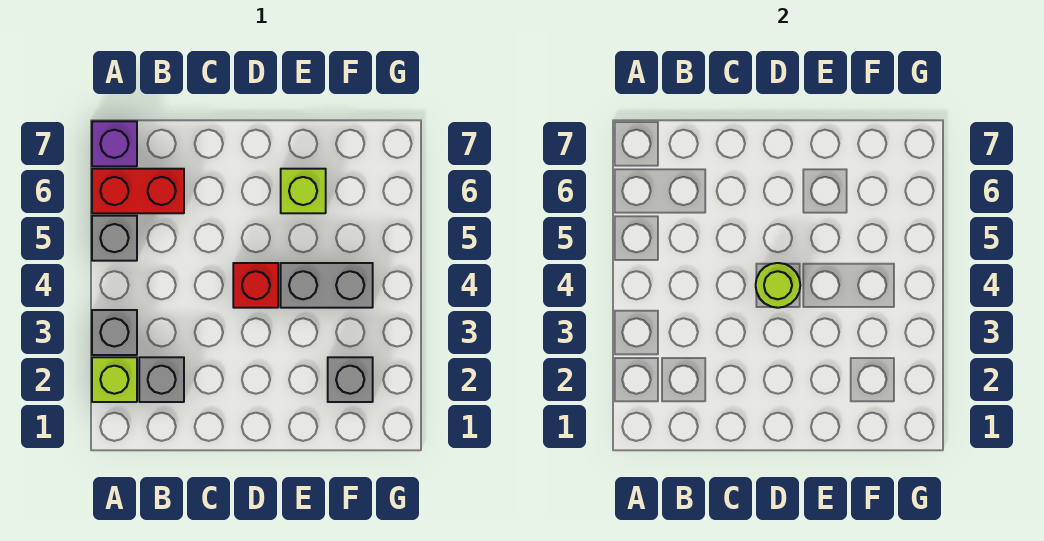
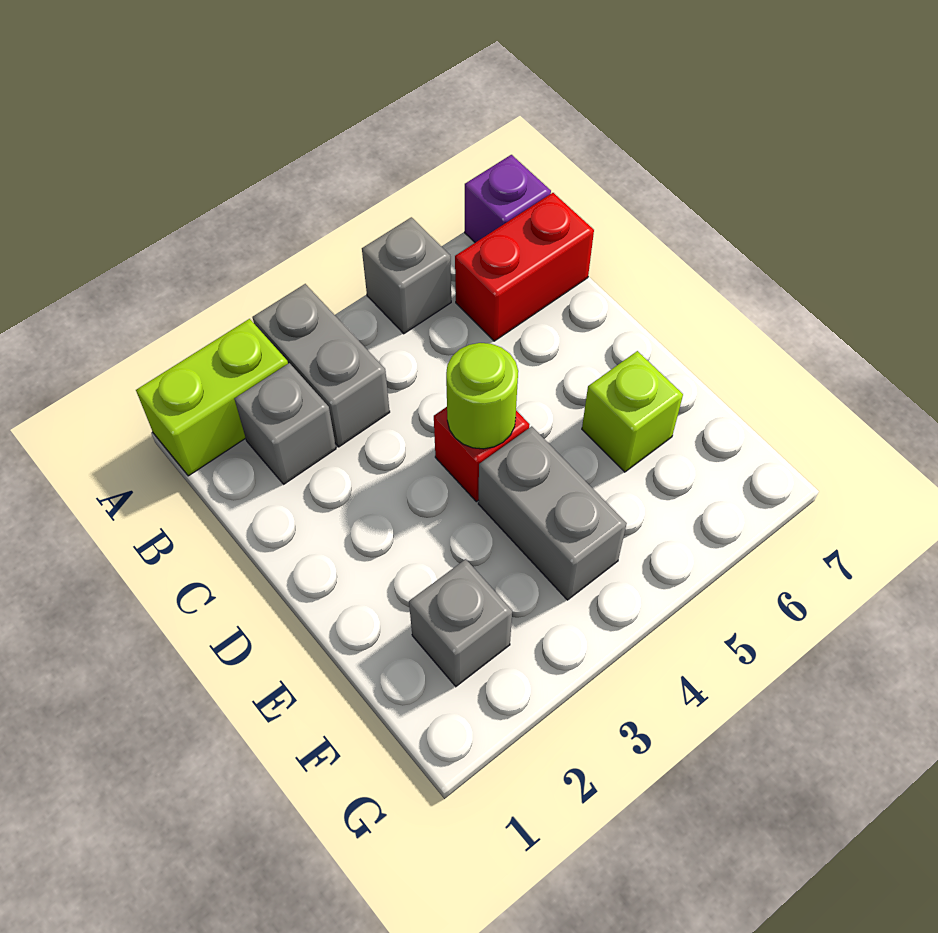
lime 1x1 brick [92,357,137,402] -> lime 1x2 brick [136,319,288,476]
grey 1x1 brick [92,310,137,355] -> grey 1x2 brick [252,284,390,447]
red 1x2 brick [92,169,184,213] -> red 1x2 brick turned to [455,193,594,341]

